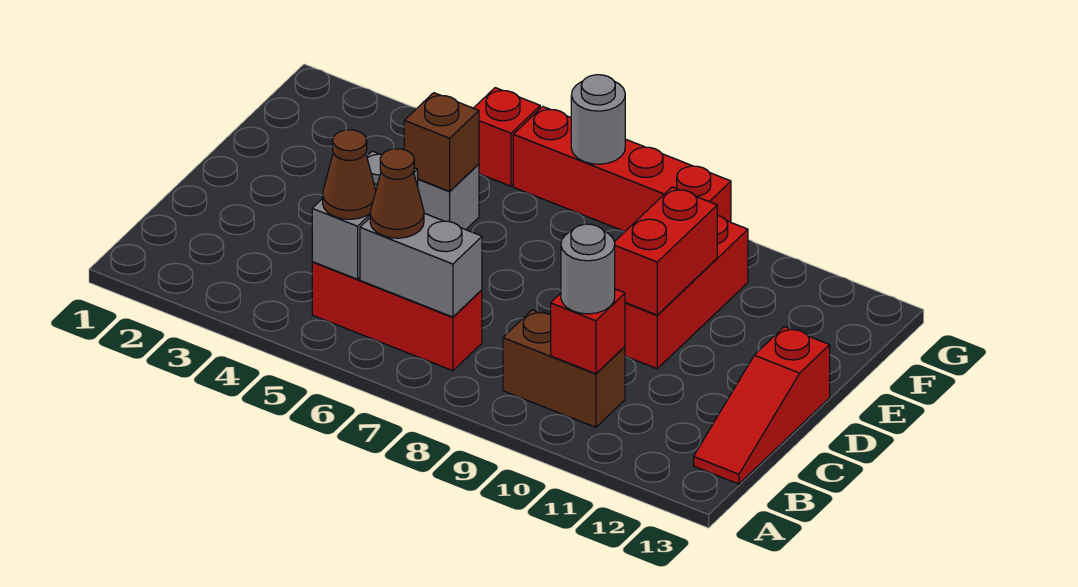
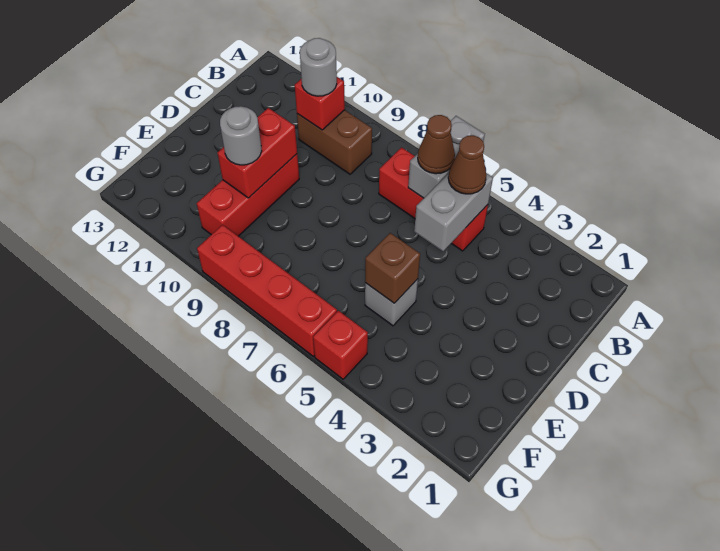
grey 1x2 brick [360,213,482,317] -> grey 1x2 brick turned to [408,116,485,198]
red 1x3 slope [694,327,830,484] -> none
grey 1x1 round brick [571,75,625,164] -> grey 1x1 round brick moved to [220,106,262,165]

